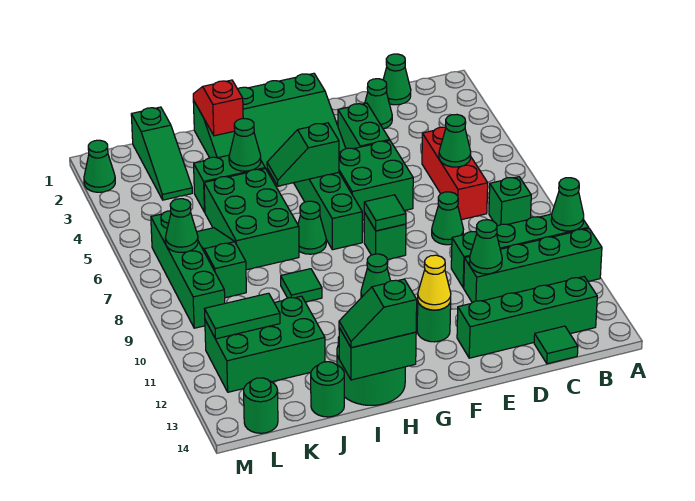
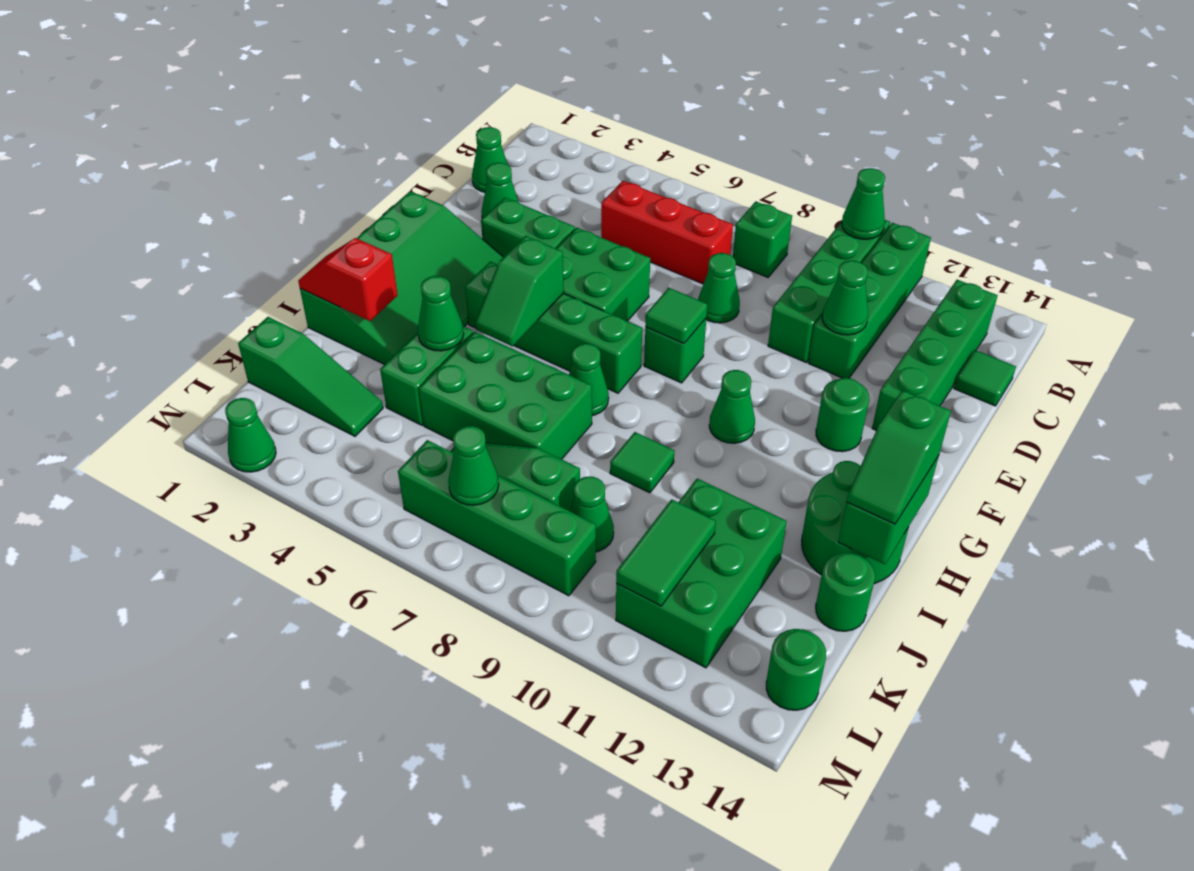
green 1x1 cone [439,115,471,167] -> green 1x1 cone moved to [570,477,614,552]
yellow 1x1 cone [418,255,451,310] -> none

